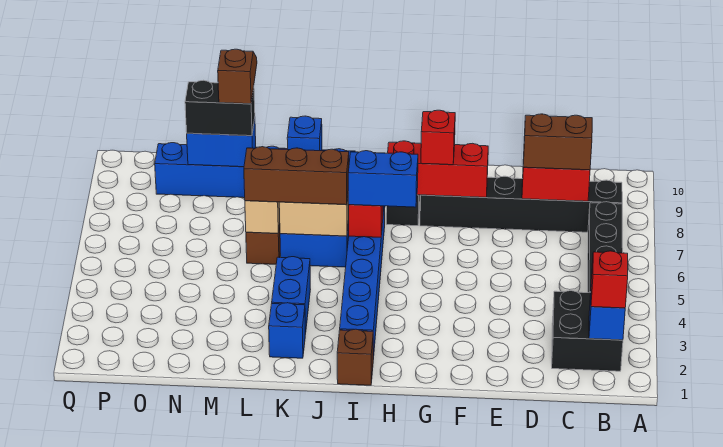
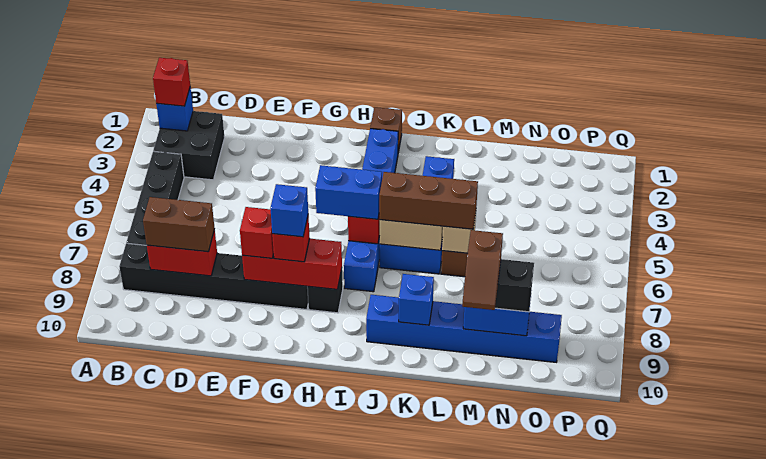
none -> red 1x1 brick [240,207,274,258]
blue 1x1 brick [269,303,305,358] -> blue 1x1 brick moved to [270,184,308,237]

